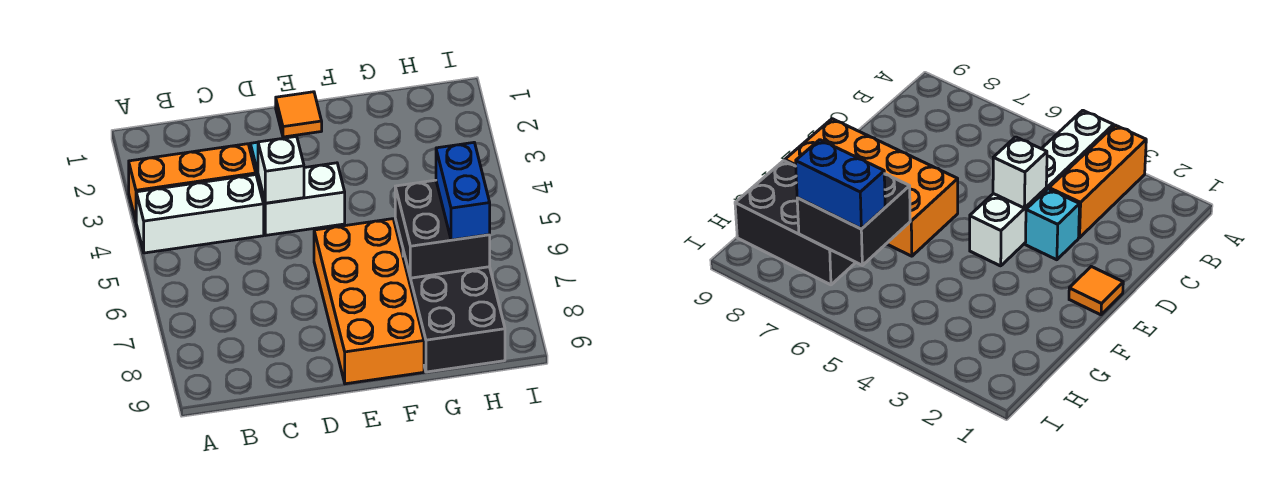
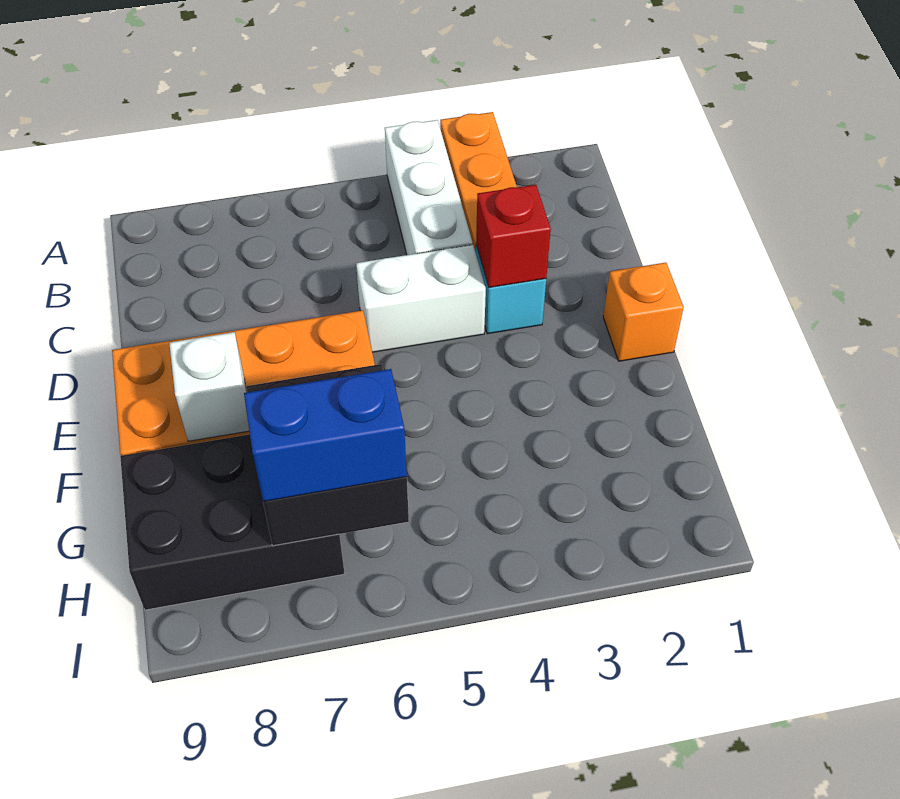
none -> red 1x1 brick [476,185,551,287]
white 1x2 brick [258,163,345,235] -> white 1x2 brick turned to [356,245,486,352]
white 1x1 brick [258,136,304,203] -> white 1x1 brick moved to [169,332,249,441]
orange 1x1 tile [276,92,322,137] -> orange 1x1 brick [603,263,684,361]

